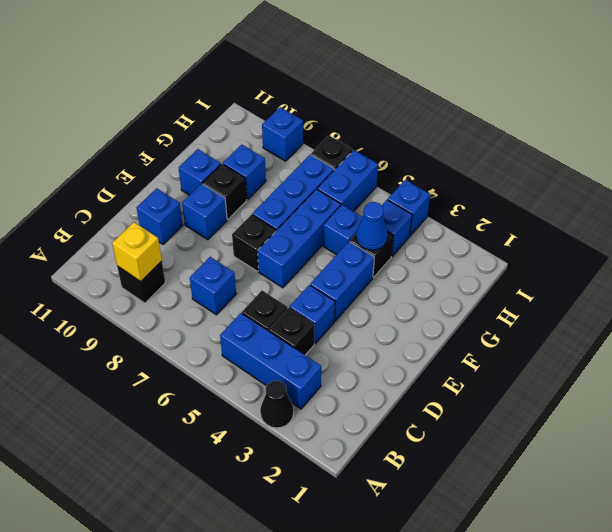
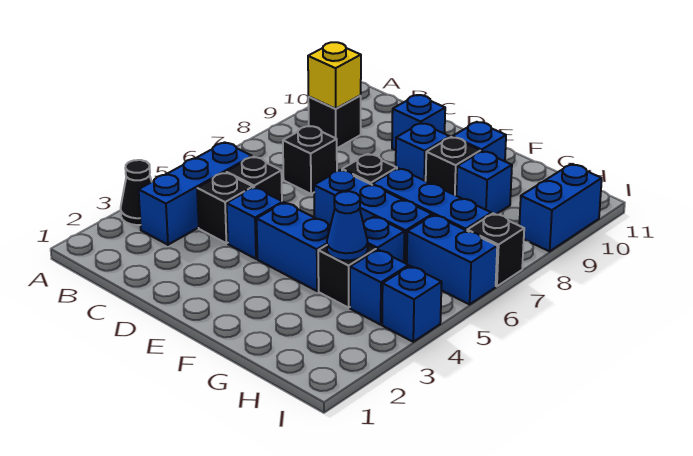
blue 1x1 brick [190,257,236,315] -> black 1x1 brick [283,126,337,194]
blue 1x1 brick [262,107,303,161] -> blue 1x2 brick [519,164,602,251]

